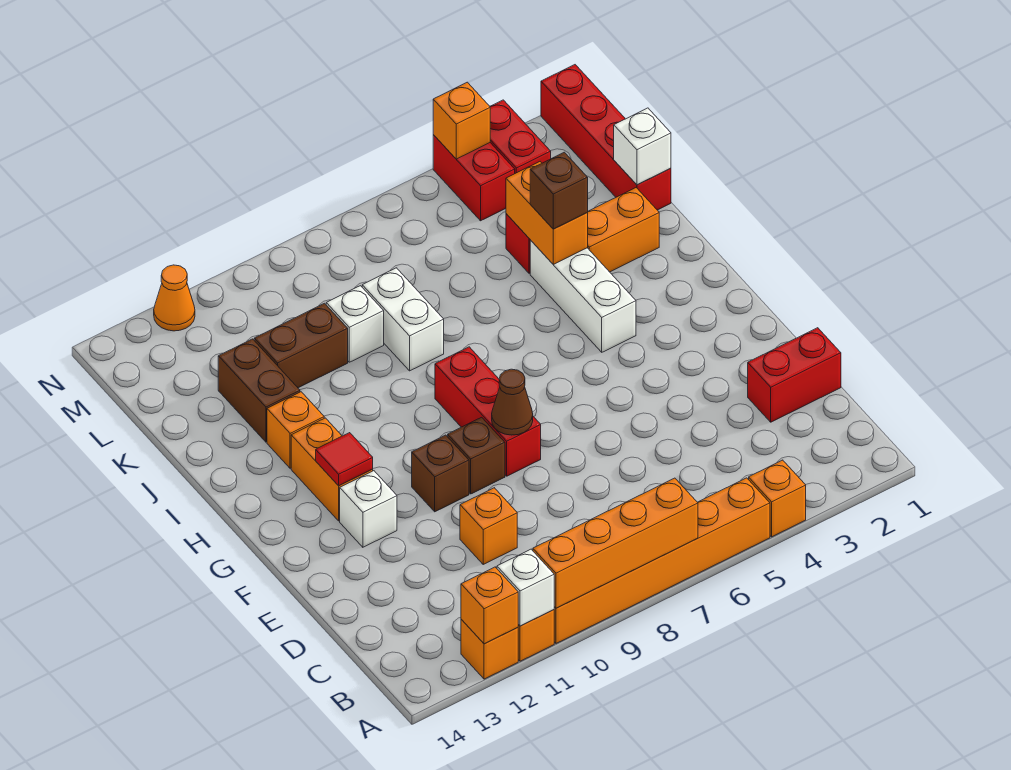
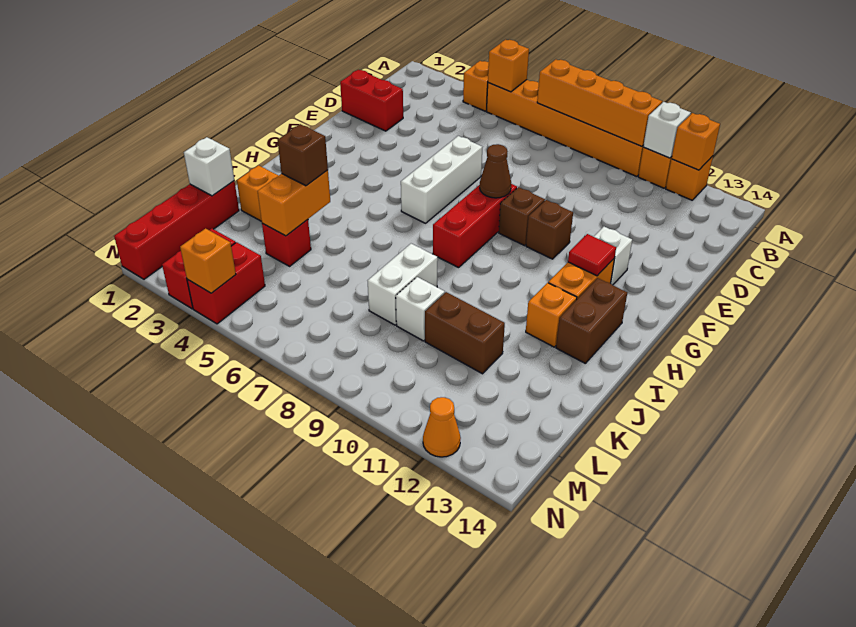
orange 1x1 brick [460,488,517,564] -> orange 1x1 brick moved to [488,40,529,92]
white 1x3 brick [530,240,636,352] -> white 1x3 brick moved to [401,136,482,223]
brown 1x2 brick [218,339,300,442] -> brown 1x2 brick moved to [556,278,627,363]

